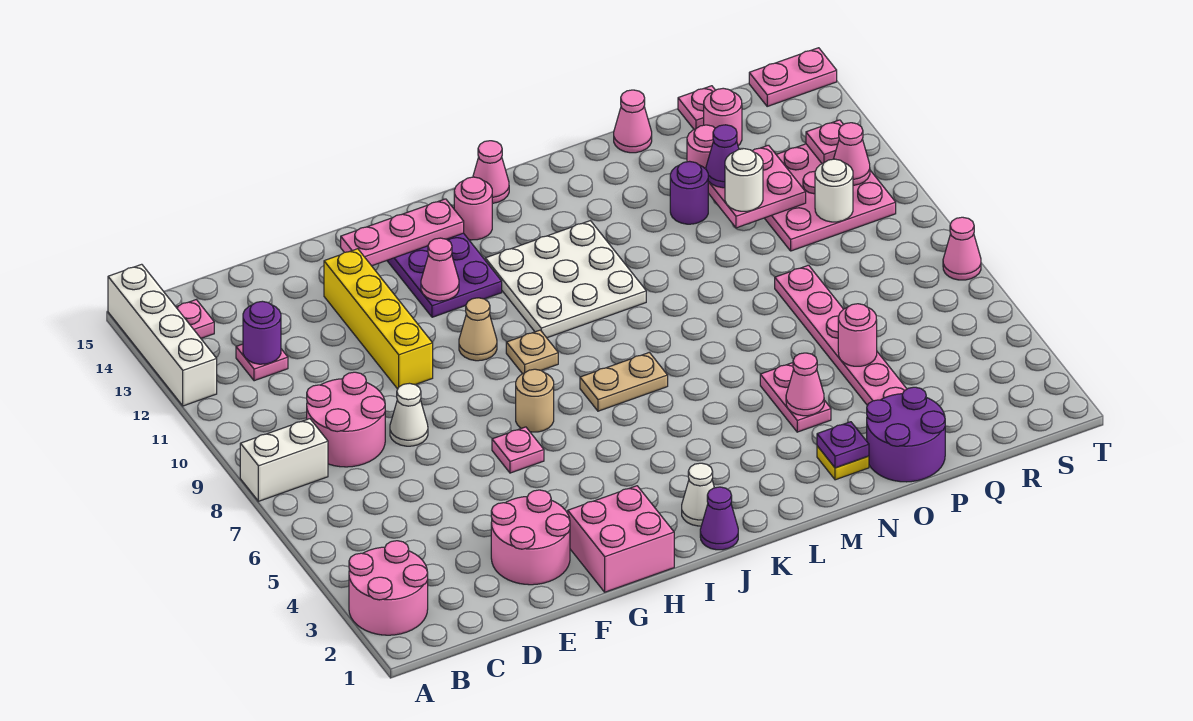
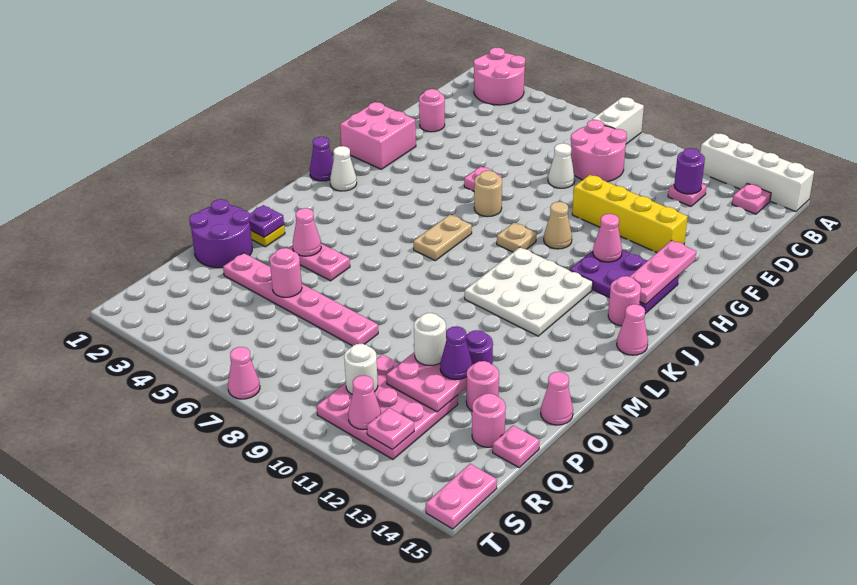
pink 2x2 round brick [491,490,570,585] -> pink 1x1 round brick [419,89,445,132]

